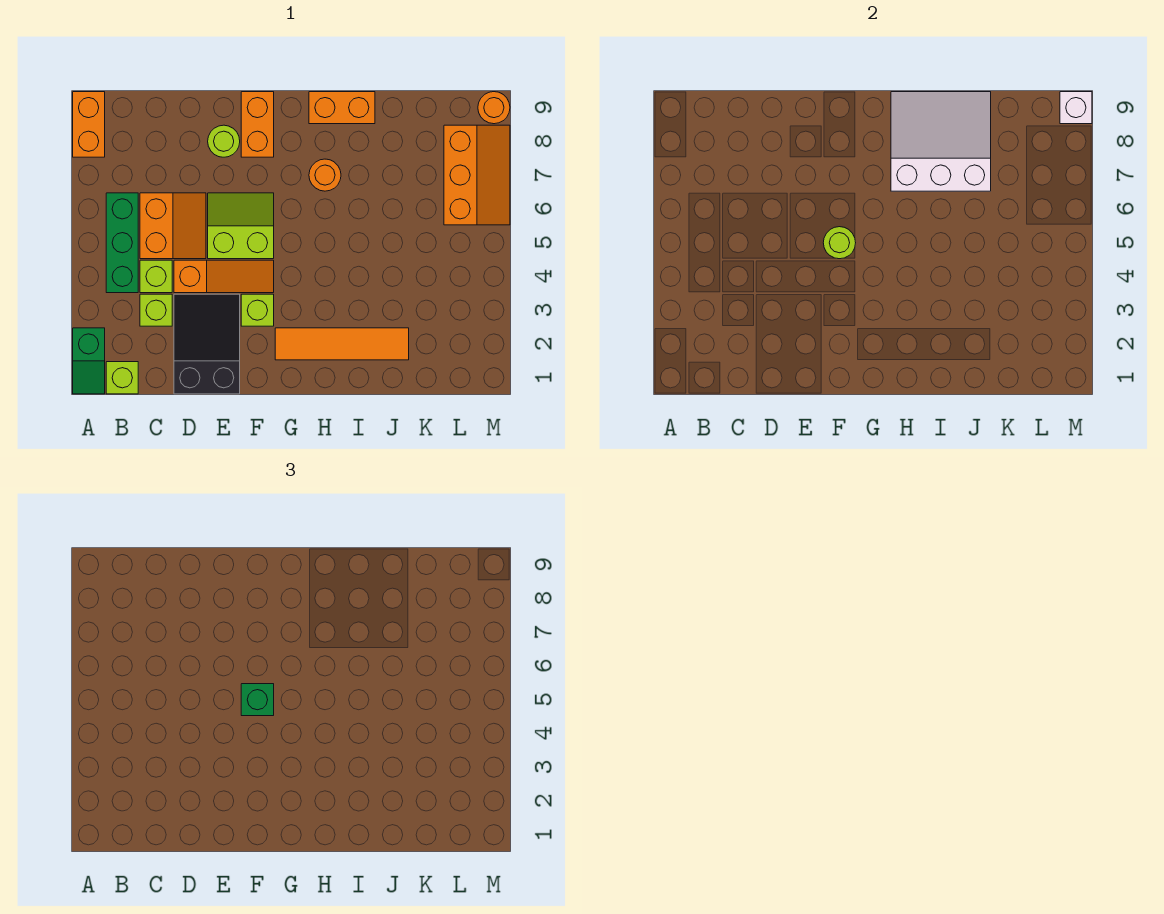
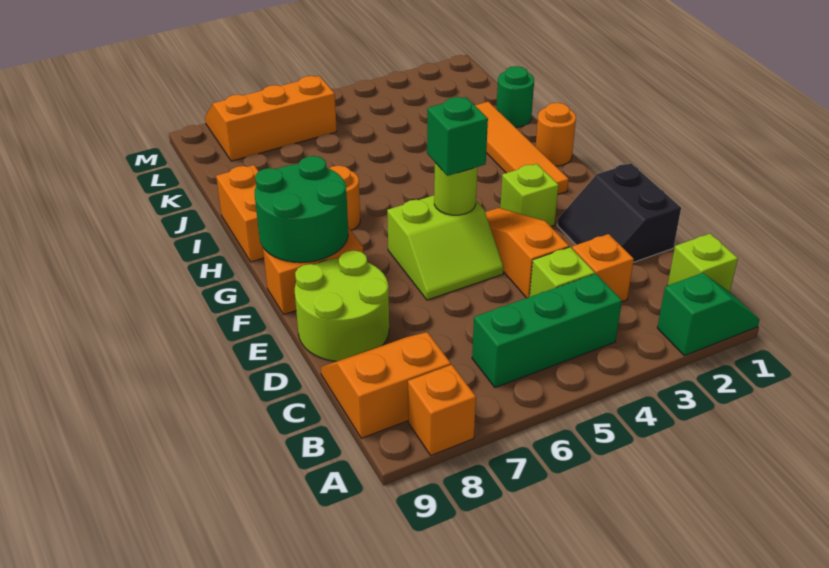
orange 1x2 brick [73,92,105,157] -> orange 1x1 brick [408,365,476,455]
lime 1x1 brick [140,294,172,326] -> orange 1x1 brick [572,234,634,302]
orange 2x2 slope [140,193,206,259] -> orange 2x2 slope moved to [321,332,451,438]
black 2x3 slope [174,294,240,394] -> black 2x2 slope [557,163,681,262]
lime 2x2 slope [208,193,274,259] -> lime 2x2 slope turned to [387,195,504,300]
lime 1x1 round brick [208,125,240,157] -> lime 2x2 round brick [295,250,389,361]
none -> green 2x2 round brick [255,156,348,263]
white 3x3 slope [891,92,991,191] -> none
none -> green 1x1 round brick [496,66,534,127]
orange 1x1 round brick [478,92,510,124] -> orange 1x1 round brick moved to [535,103,576,166]
white 1x1 brick [1060,92,1092,124] -> none

